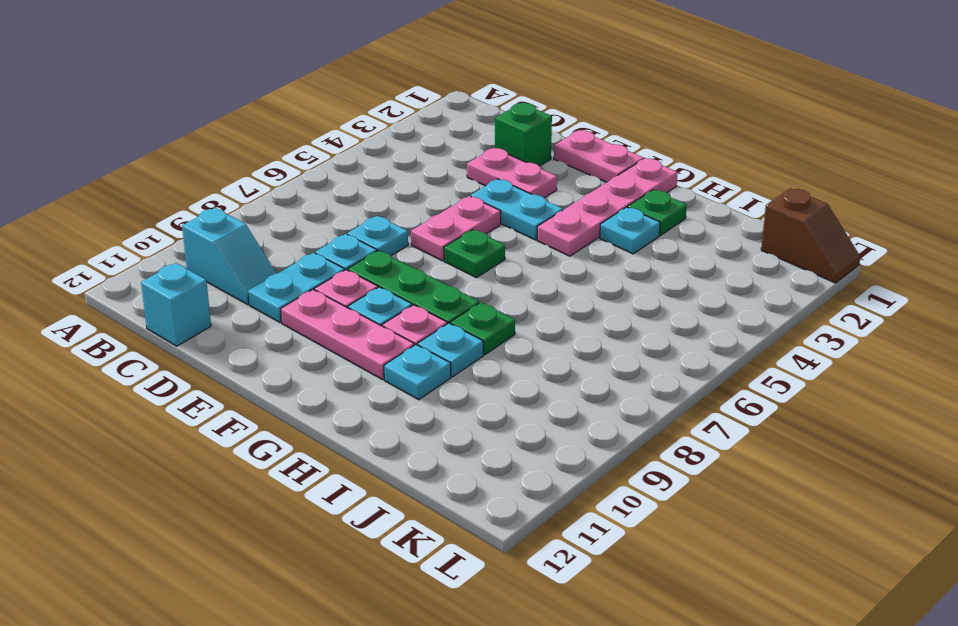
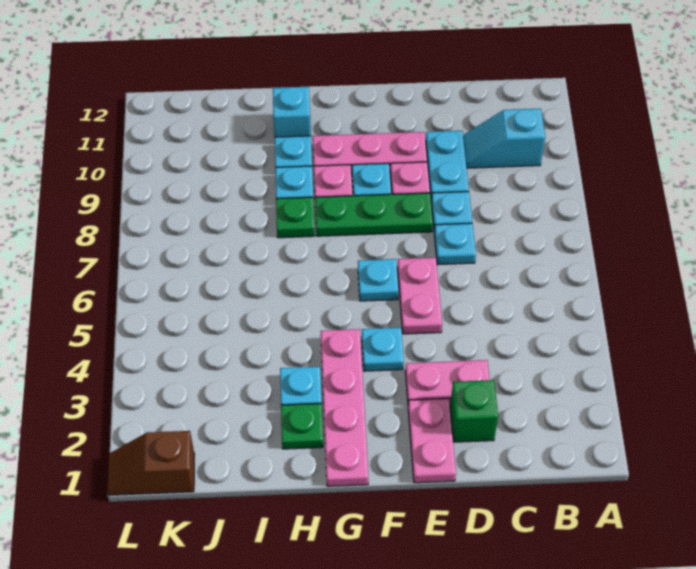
cyan 1x1 brick [141,263,211,346] -> cyan 1x1 brick moved to [273,87,311,137]
pink 1x2 plate [554,130,643,182] -> pink 1x2 plate turned to [408,399,456,483]
cyan 1x2 plate [471,179,563,240] -> cyan 1x1 plate [362,328,404,371]
green 1x1 plate [444,230,505,278] -> cyan 1x1 plate [358,259,398,301]

